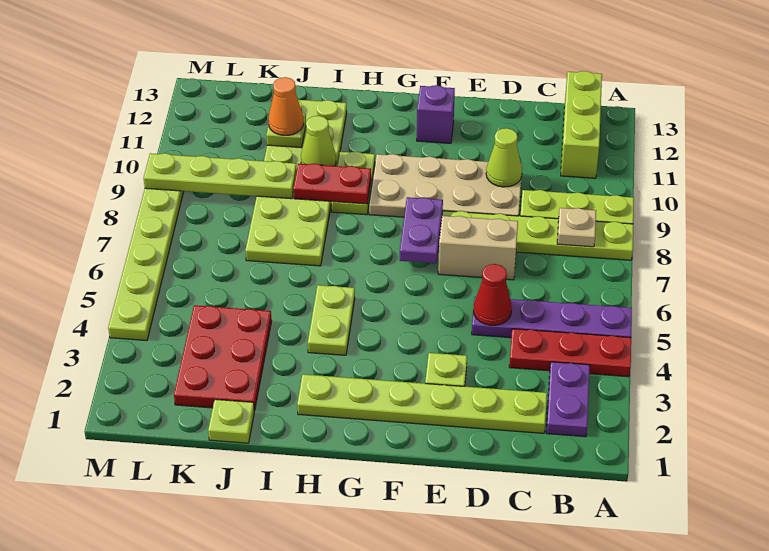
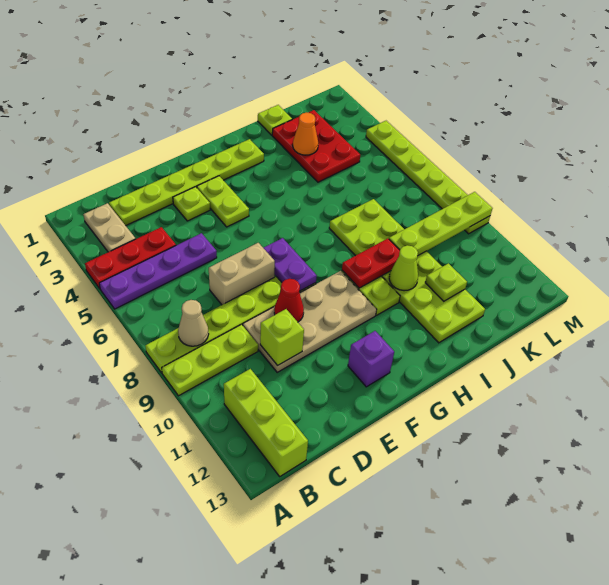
purple 1x2 plate [546,362,590,437] -> tan 1x2 plate [83,203,135,252]
tan 1x1 plate [557,208,596,247] -> tan 1x1 cone [178,300,209,346]
red 1x1 cone [473,264,512,325] -> red 1x1 cone moved to [274,279,304,322]
lime 1x1 cone [486,128,522,187] -> lime 1x1 brick [260,309,304,366]
lime 1x2 plate [308,285,355,355] -> lime 1x2 plate moved to [197,176,249,227]
orange 1x1 cone [269,77,304,135] -> orange 1x1 cone moved to [293,113,318,155]

